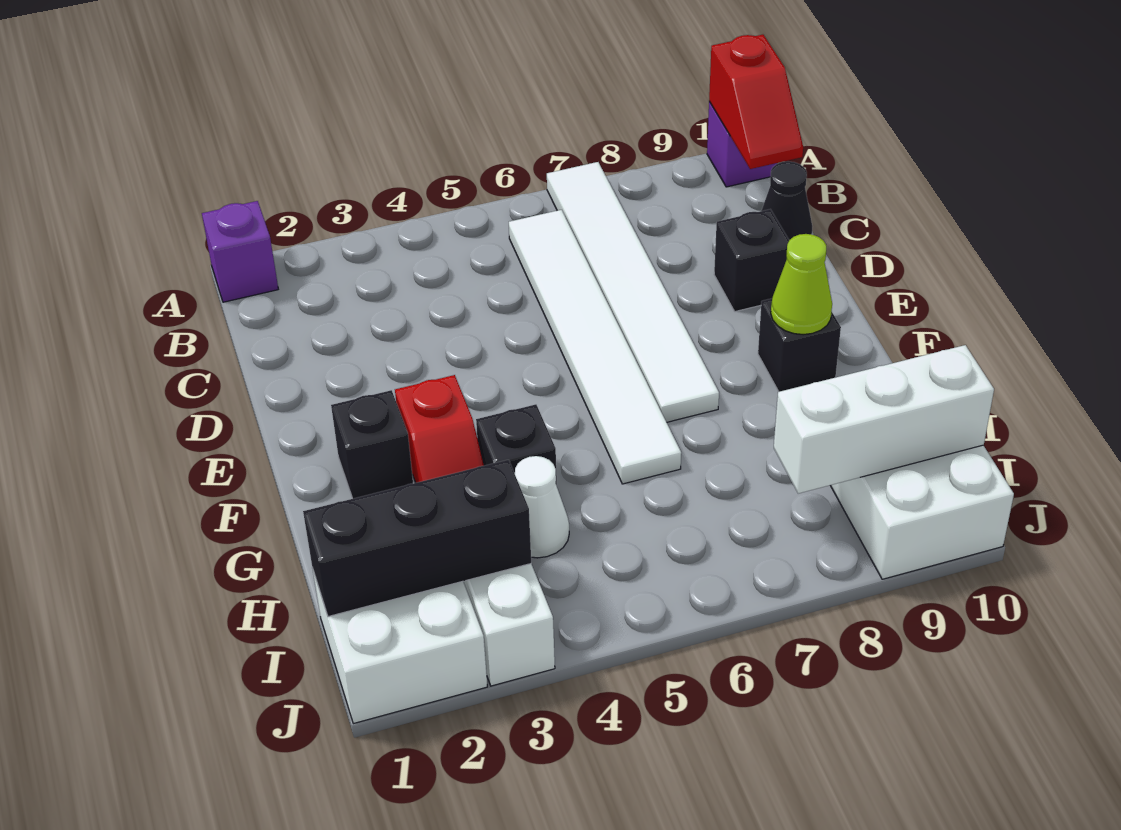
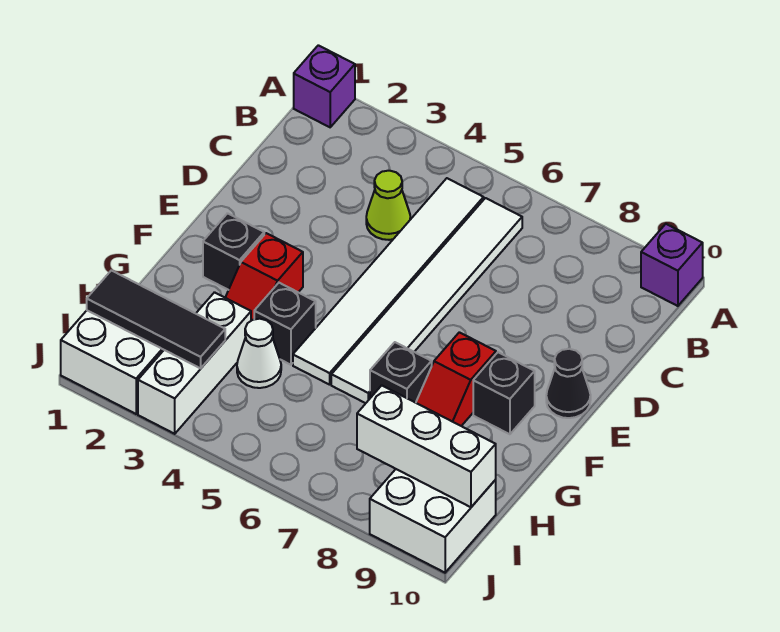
white 1x6 tile [547,162,719,422] -> white 1x6 tile moved to [293,178,484,385]
red 1x2 slope [709,35,803,169] -> red 1x2 slope moved to [416,332,496,426]
black 1x1 cone [762,162,812,240] -> black 1x1 cone moved to [546,349,591,418]
black 1x1 brick [714,209,789,312] -> black 1x1 brick moved to [370,342,432,403]
lime 1x1 cone [771,234,832,335] -> lime 1x1 cone moved to [366,171,410,240]
black 1x3 brick [303,460,531,617] -> black 1x3 tile [87,270,225,368]

